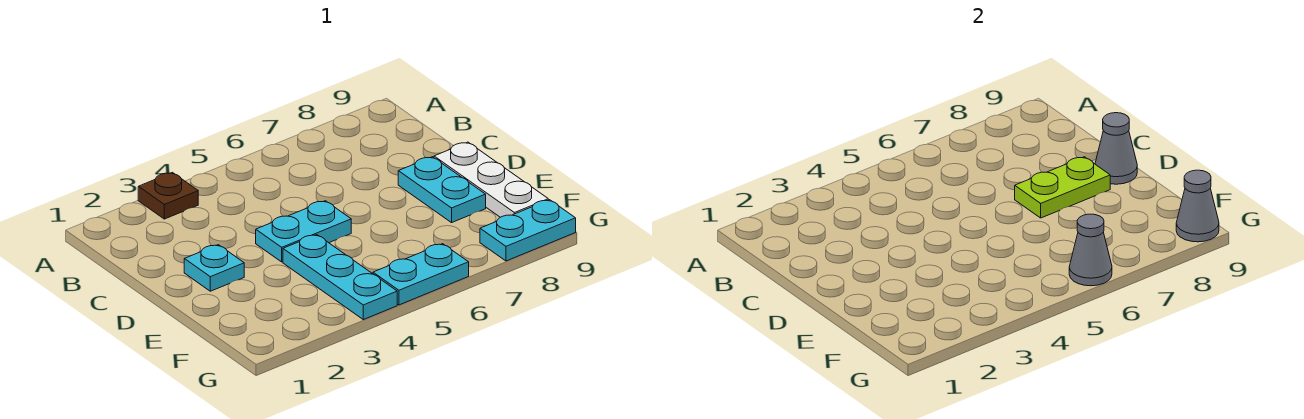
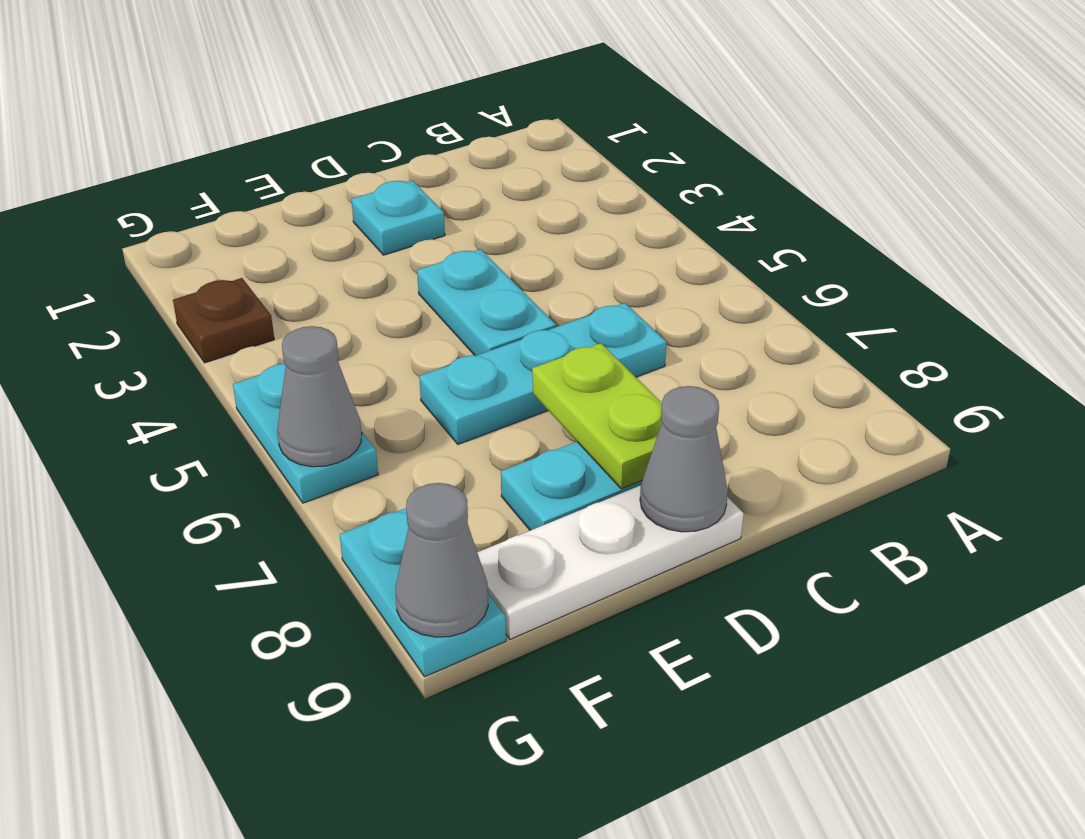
brown 1x1 plate [138,172,198,219] -> brown 1x1 plate moved to [173,278,274,363]
cyan 1x3 plate [283,235,397,320] -> cyan 1x3 plate moved to [419,303,667,444]

